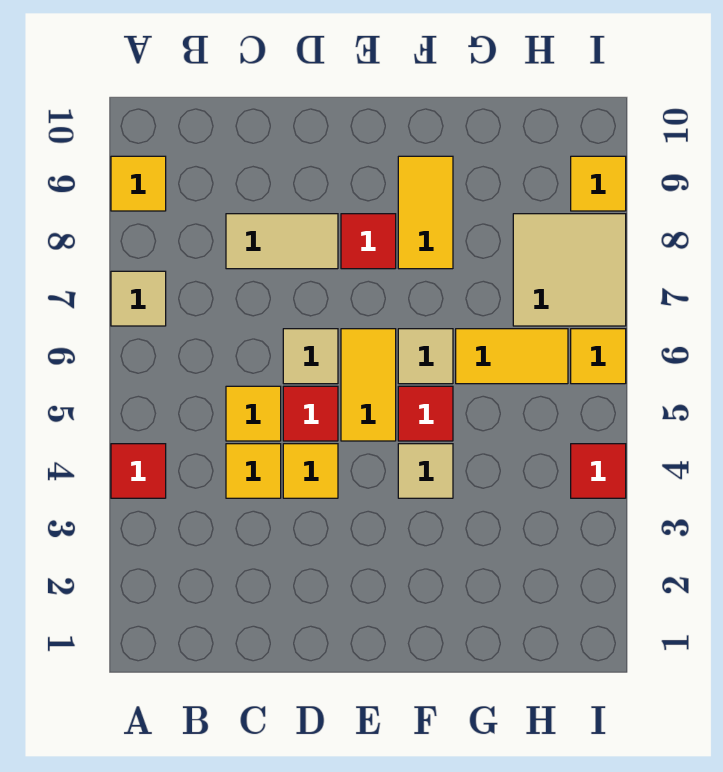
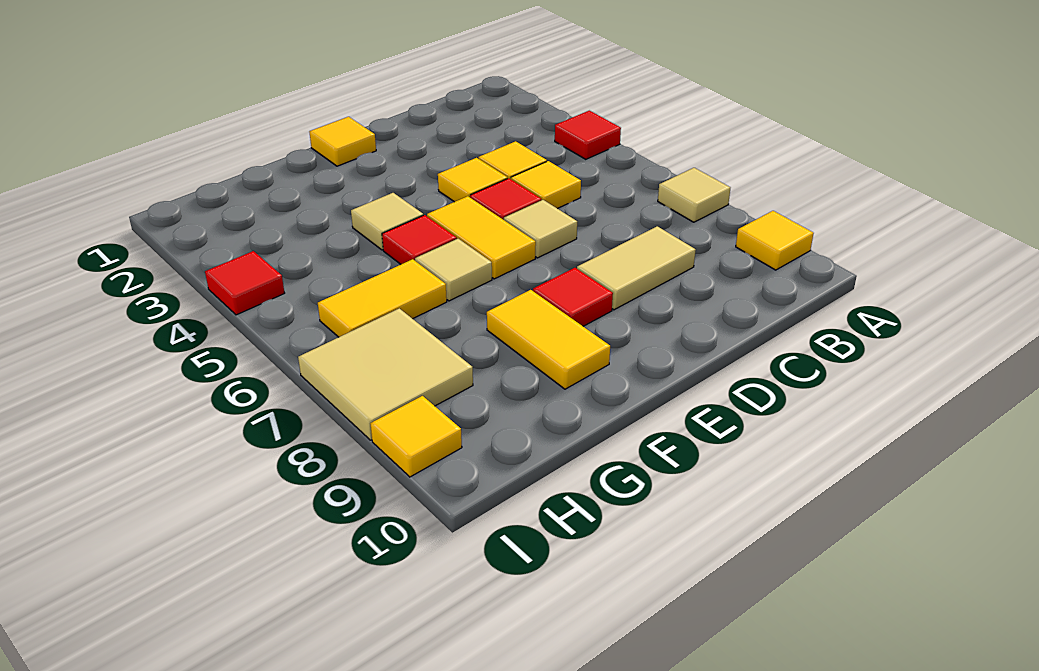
yellow 1x1 tile [571,329,626,384] -> yellow 1x1 tile moved to [310,117,376,166]

